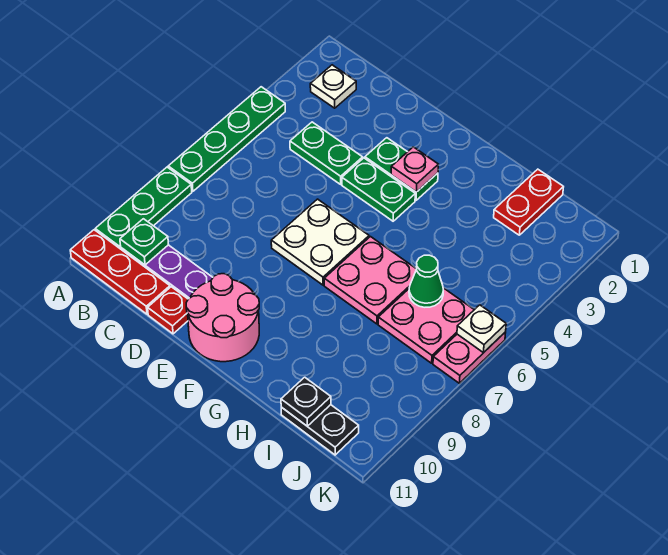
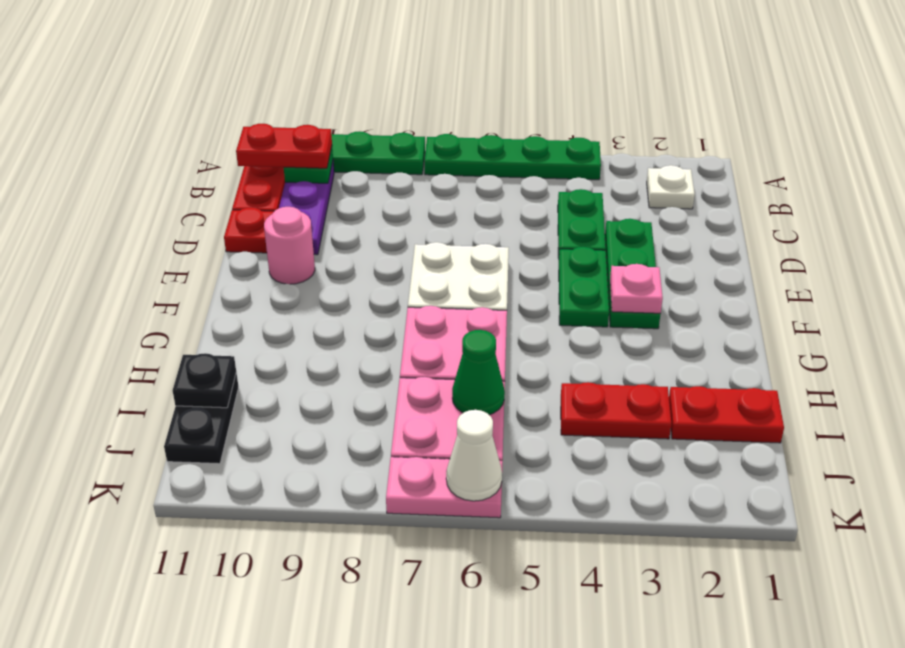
none -> red 1x2 plate [236,124,332,168]
green 1x2 plate [365,138,438,200] -> green 1x3 plate [605,219,661,329]
pink 2x2 round brick [186,274,259,362] -> pink 1x1 round brick [264,207,315,284]
none -> red 1x2 plate [561,382,671,439]
white 1x1 plate [457,305,506,352] -> white 1x1 cone [446,410,502,501]

